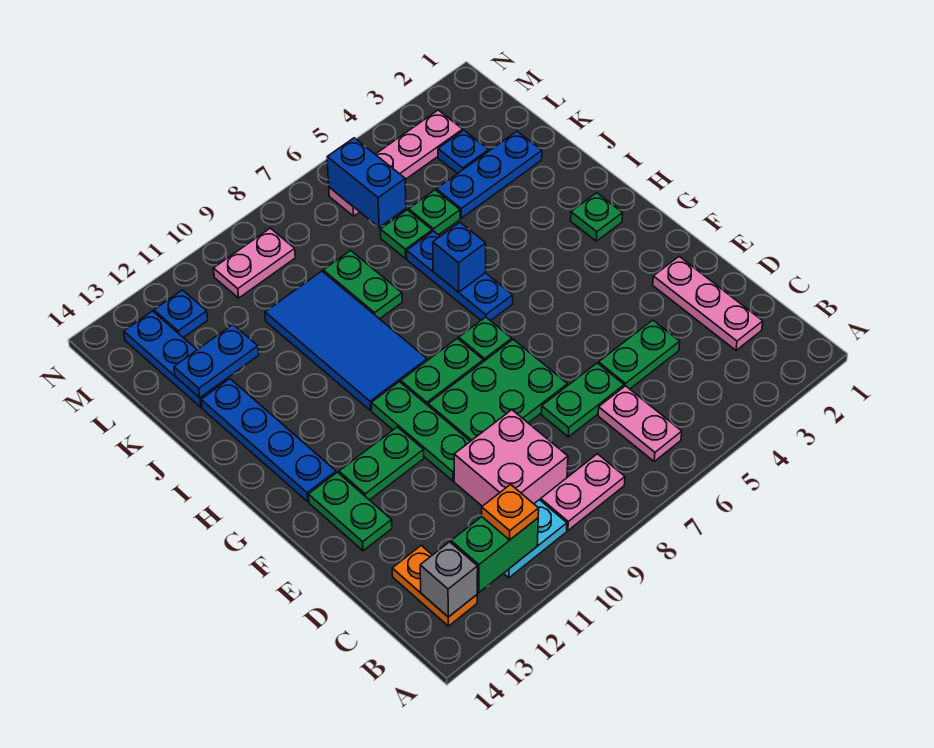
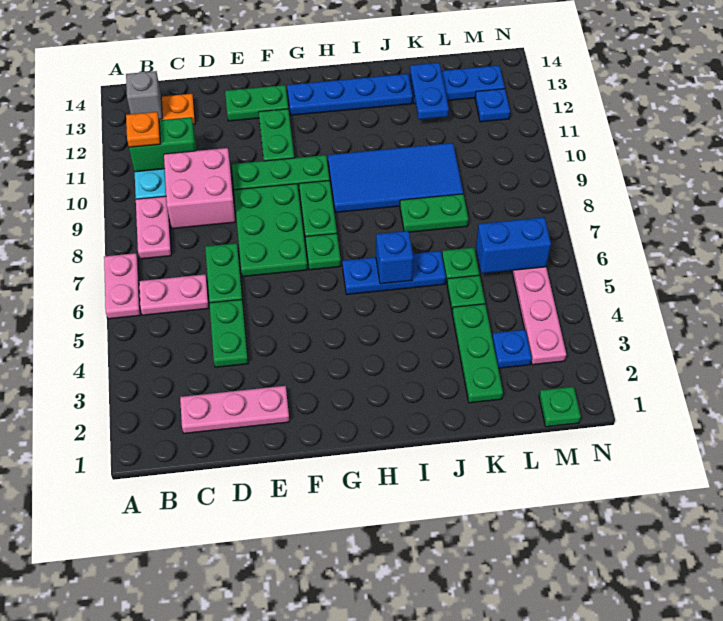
green 1x2 brick [451,517,538,593] -> green 1x2 brick turned to [129,117,197,172]
green 1x1 plate [571,193,623,241] -> green 1x1 plate moved to [539,387,581,427]
blue 1x3 plate [436,131,542,218] -> green 1x3 plate [452,304,503,403]
pink 1x2 plate [213,228,295,298] -> pink 1x2 plate moved to [104,253,140,319]

